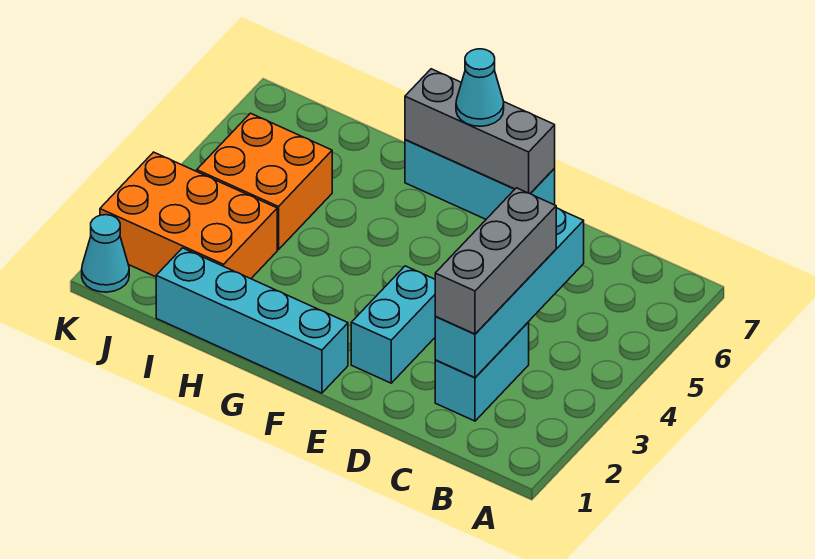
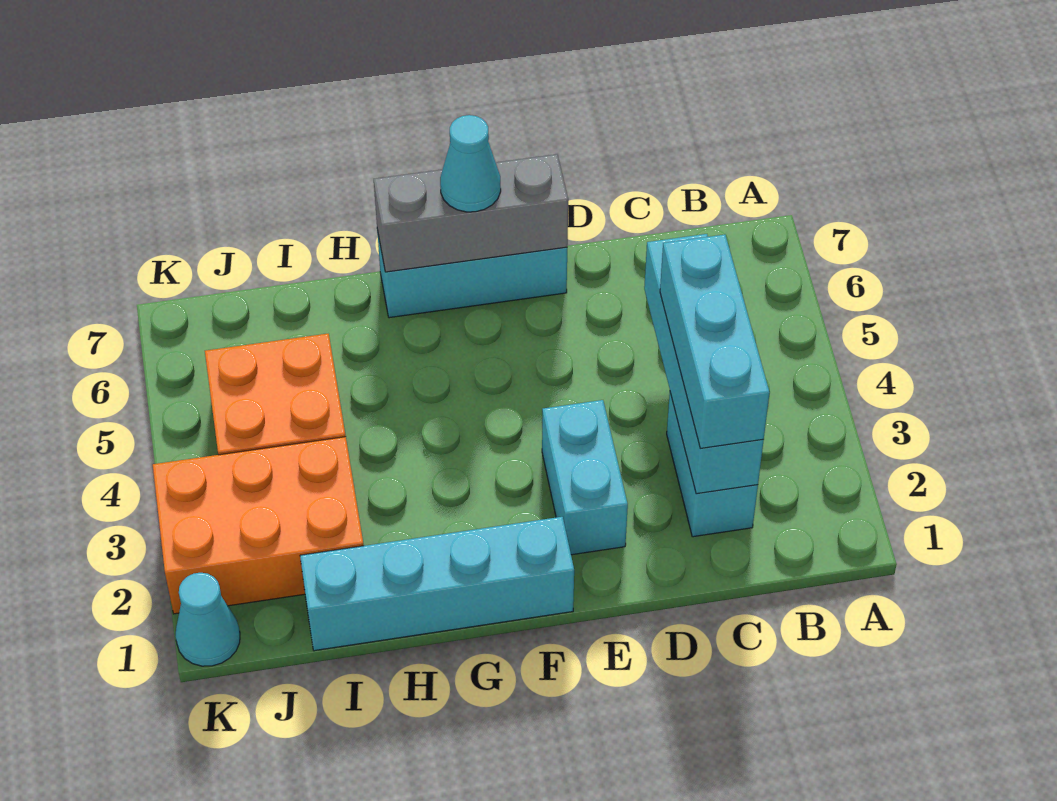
grey 1x3 brick [435,188,556,334] -> cyan 1x3 brick [660,235,770,448]

